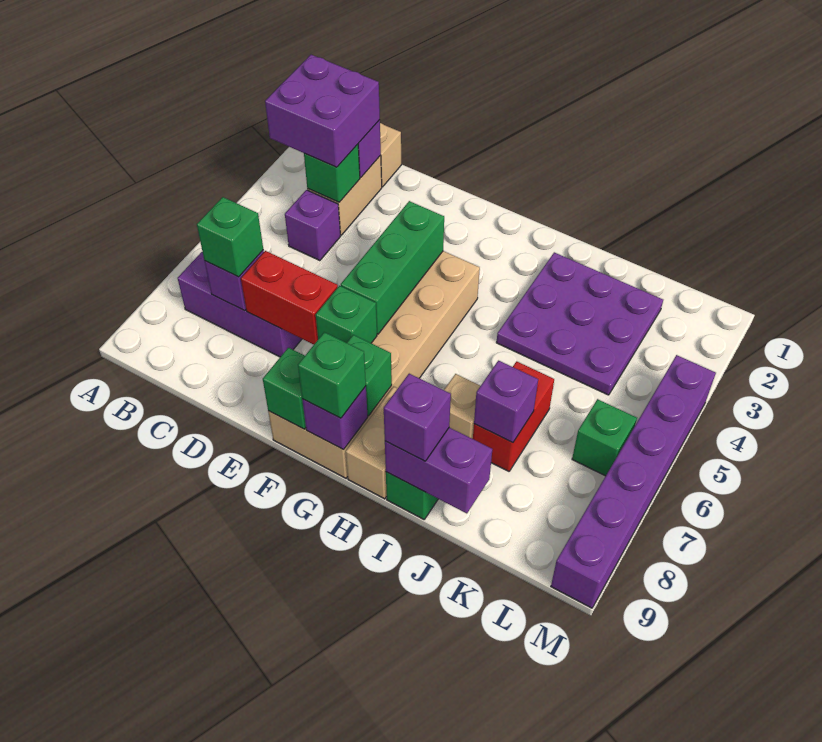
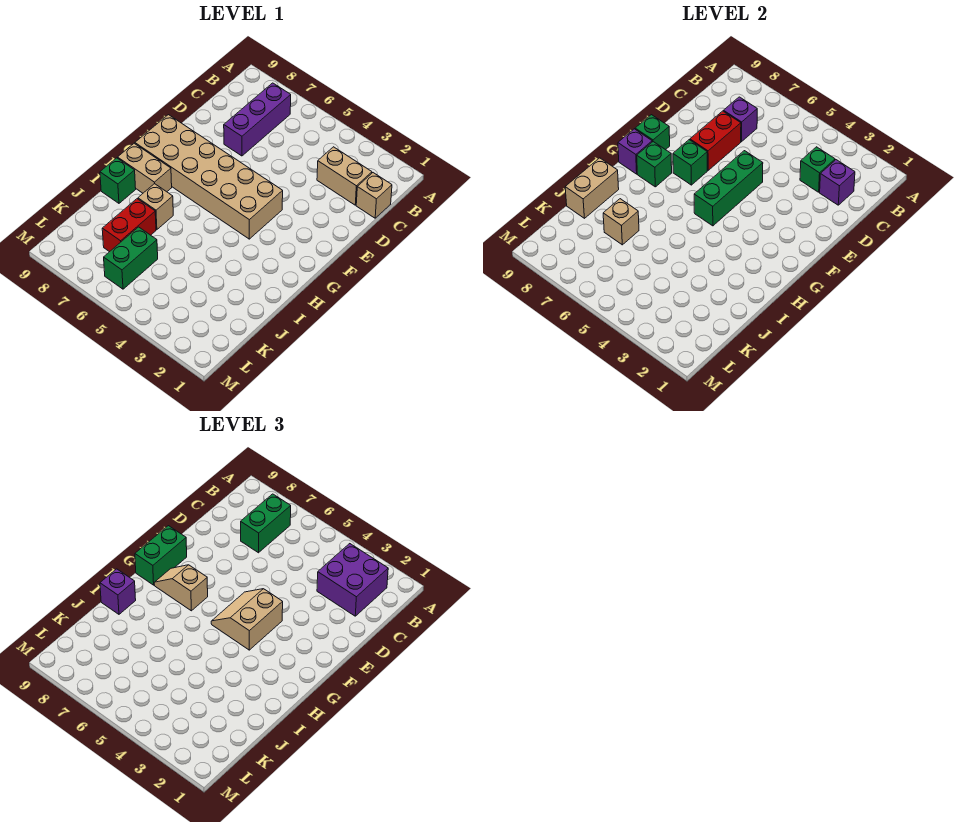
purple 1x1 brick [285,190,341,261] -> none
green 1x1 brick [197,197,263,277] -> green 1x2 brick [241,494,291,553]
green 1x3 brick [341,201,444,334] -> green 1x3 brick turned to [694,151,763,226]
none -> tan 2x2 slope [211,589,283,650]
none -> tan 1x2 slope [154,565,208,611]
green 1x1 brick [298,332,366,418] -> green 1x2 brick [135,526,187,585]
purple 3x3 plate [497,252,663,395] -> none
purple 1x2 brick [385,428,492,513] -> tan 1x2 brick [565,158,619,218]
red 1x2 brick [473,361,554,471] -> red 1x2 brick turned to [102,199,156,252]
purple 1x1 brick [474,361,538,443] -> tan 1x1 brick [603,199,639,245]
green 1x1 brick [572,399,637,476] -> green 1x2 brick [104,227,158,289]
purple 1x6 brick [551,355,716,608] -> none

